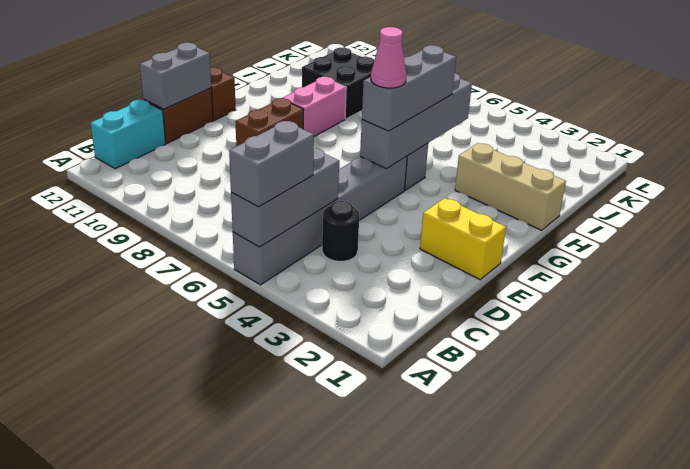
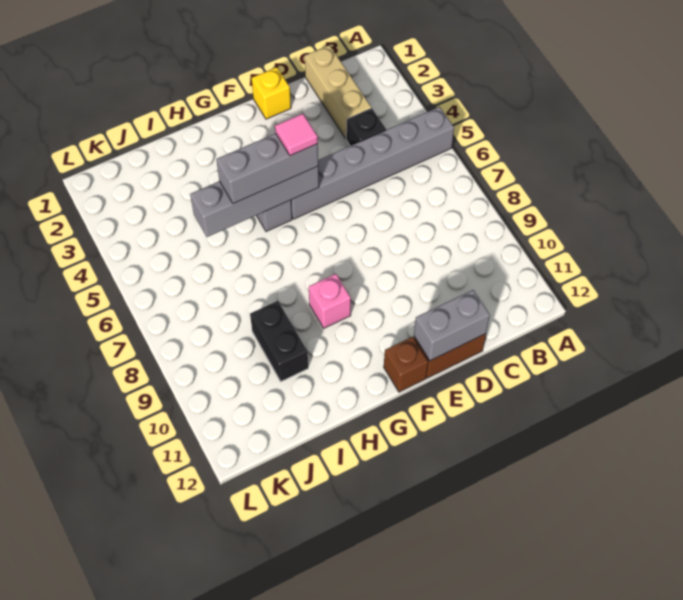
grey 1x3 brick [231,148,339,247] -> none
grey 1x2 brick [229,121,314,207] -> none
cyan 1x2 brick [91,100,166,169] -> none
black 1x1 round brick [322,201,359,262] -> black 1x1 brick [346,108,386,146]
yellow 1x2 brick [420,198,506,280] -> yellow 1x1 brick [252,67,291,119]
brown 1x2 brick [235,98,304,146] -> none
pink 1x1 cone [371,27,406,88] -> pink 1x1 tile [275,114,318,156]
pink 1x2 brick [283,77,346,136] -> pink 1x1 brick [309,274,351,328]
tan 1x3 brick [455,143,566,230] -> tan 1x3 brick moved to [305,45,371,139]
black 2x2 brick [302,48,374,119] -> black 1x2 brick [250,301,308,381]

